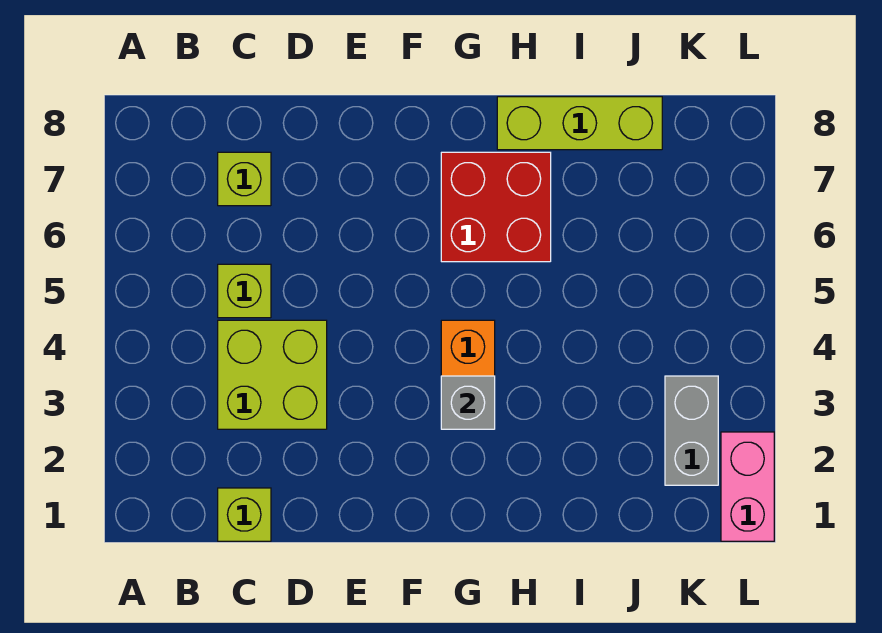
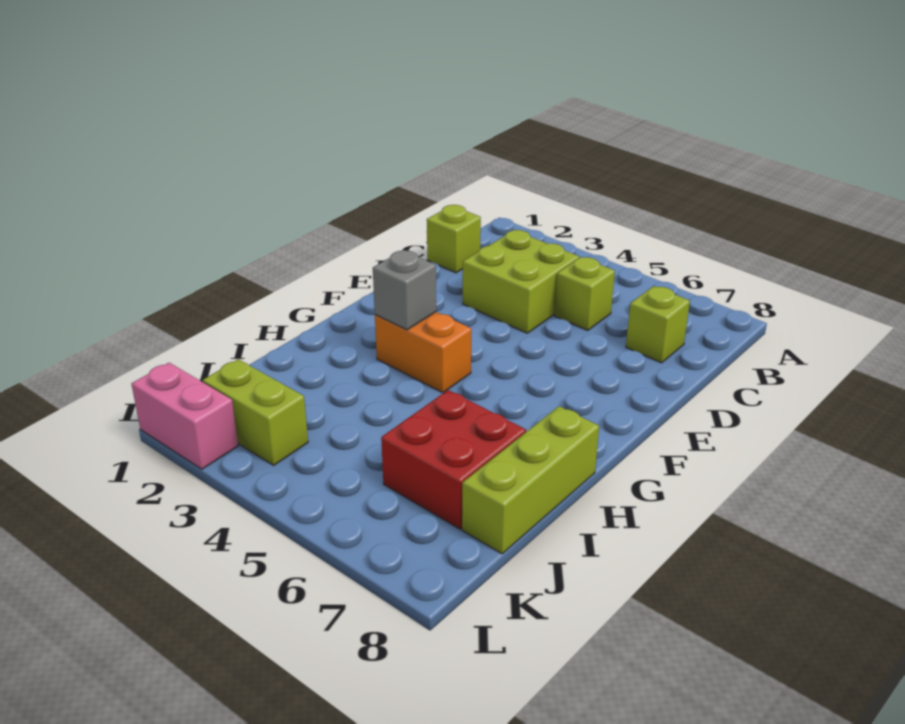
red 2x2 brick [441,152,551,262] -> red 2x2 brick moved to [381,390,526,529]
grey 1x2 brick [665,376,718,485] -> lime 1x2 brick [203,359,308,465]

